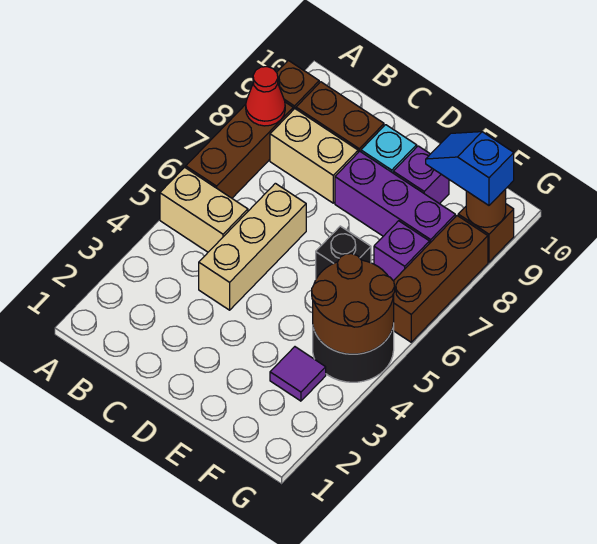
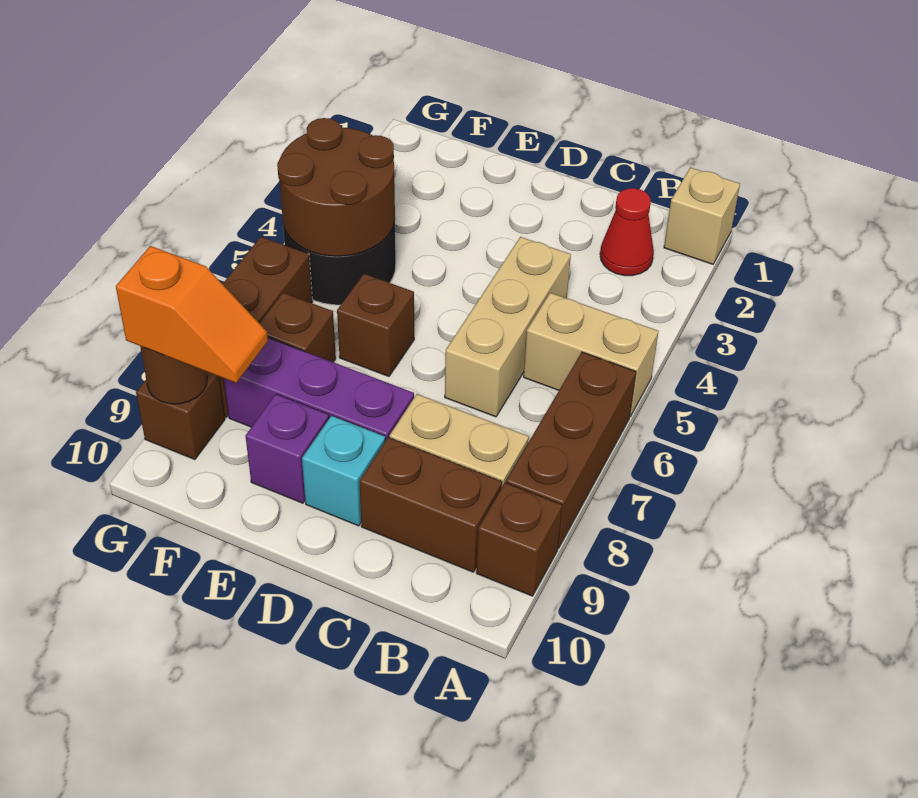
none -> tan 1x1 brick [664,167,740,264]
red 1x1 cone [246,67,285,126] -> red 1x1 cone moved to [600,188,654,276]
black 1x1 brick [316,226,371,279] -> brown 1x1 brick [337,274,414,376]
purple 1x1 tile [270,347,326,401] -> none
purple 1x1 brick [374,221,429,281] -> brown 1x1 brick [259,293,336,362]
blue 1x2 slope [426,132,514,205] -> orange 1x2 slope [116,246,268,383]

